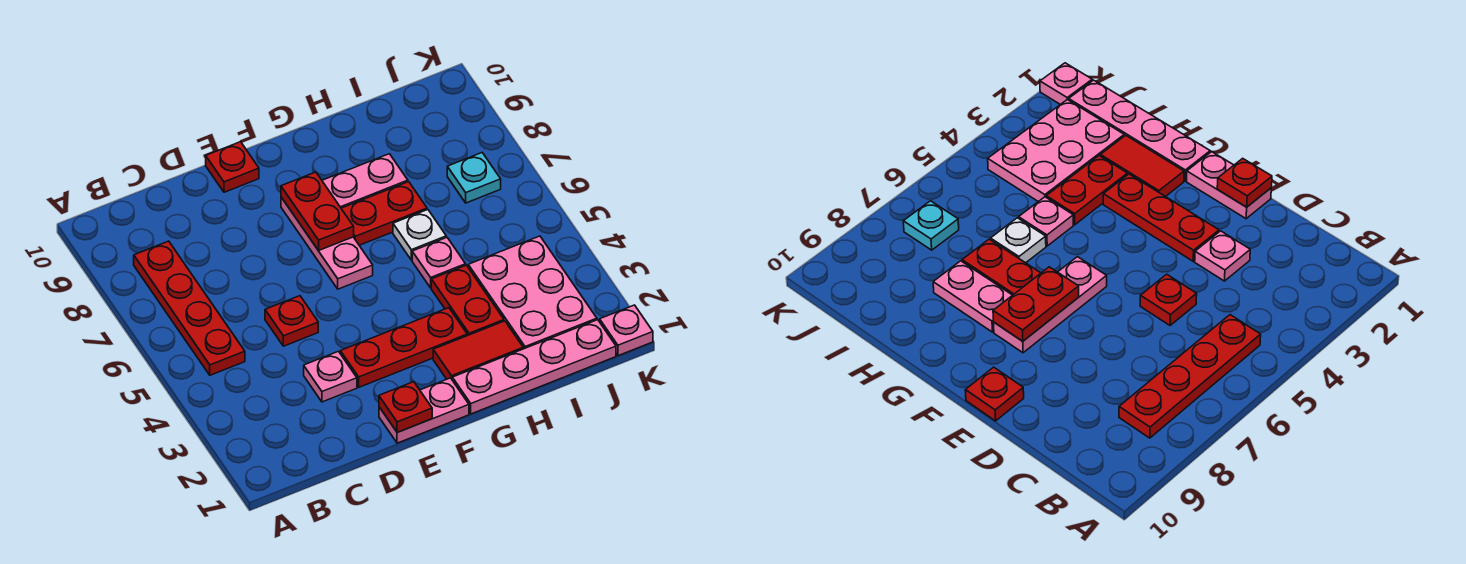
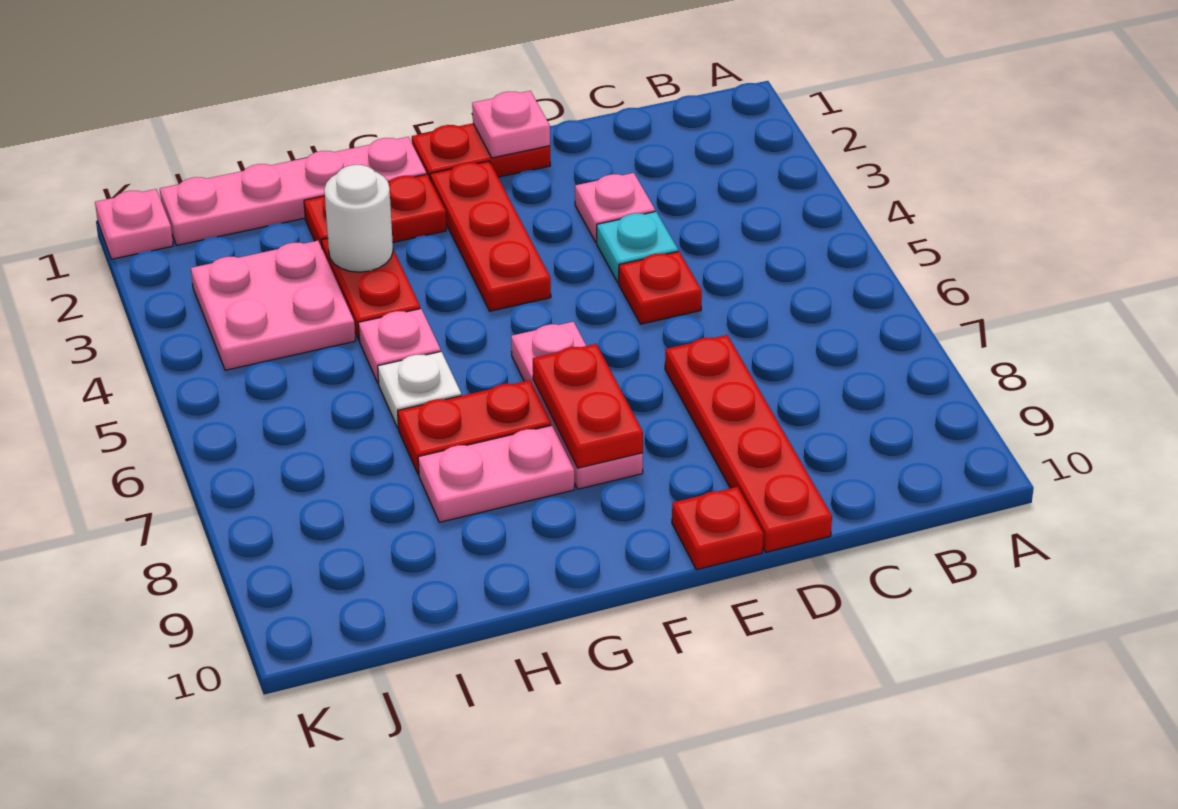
red 1x4 plate [134,241,245,375] -> red 1x4 plate moved to [665,335,832,552]
pink 1x2 plate [379,378,469,443] -> red 1x2 plate [412,123,550,180]
red 1x1 plate [379,382,432,432] -> pink 1x1 plate [472,91,550,158]
red 1x3 plate [340,308,467,387] -> red 1x3 plate turned to [430,161,551,311]
red 1x2 tile [433,321,523,379] -> red 1x2 plate [304,174,446,247]
none -> white 1x1 round brick [324,165,393,272]
pink 2x3 plate [468,236,597,349] -> pink 2x2 plate [191,241,356,370]
cyan 1x1 plate [447,153,501,203] -> cyan 1x1 plate moved to [597,212,678,283]

